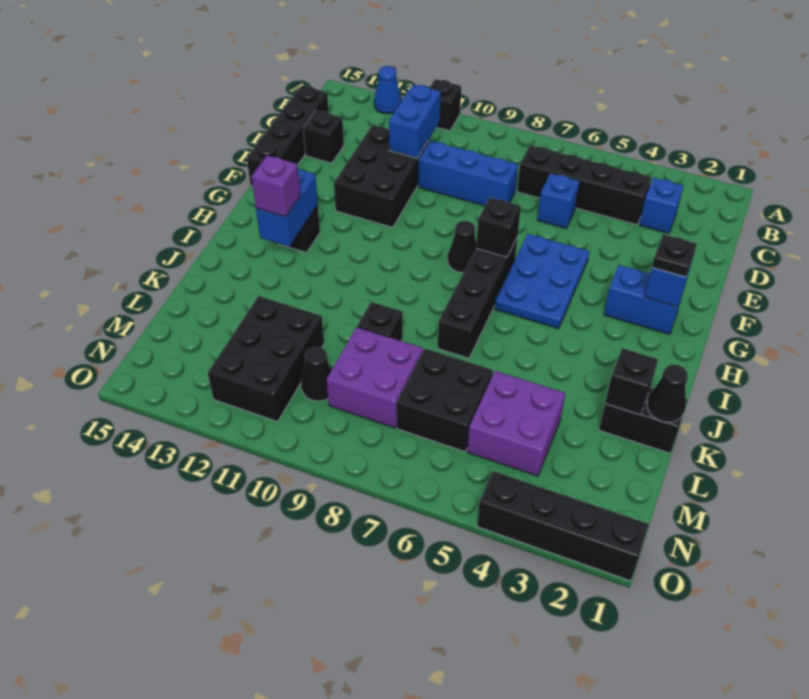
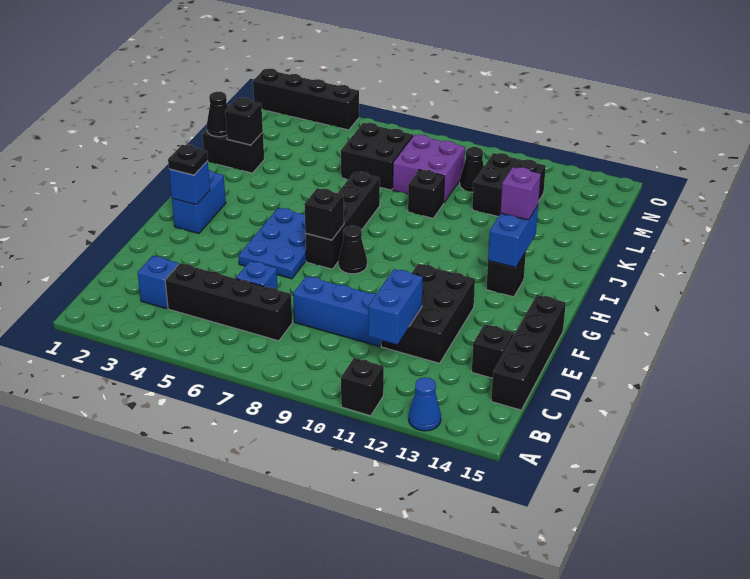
blue 1x2 brick [604,265,684,335] -> blue 1x2 brick turned to [172,170,226,233]
purple 2x2 brick [467,371,565,476] -> none
black 2x3 brick [208,296,324,422] -> black 2x2 brick [472,153,546,217]

